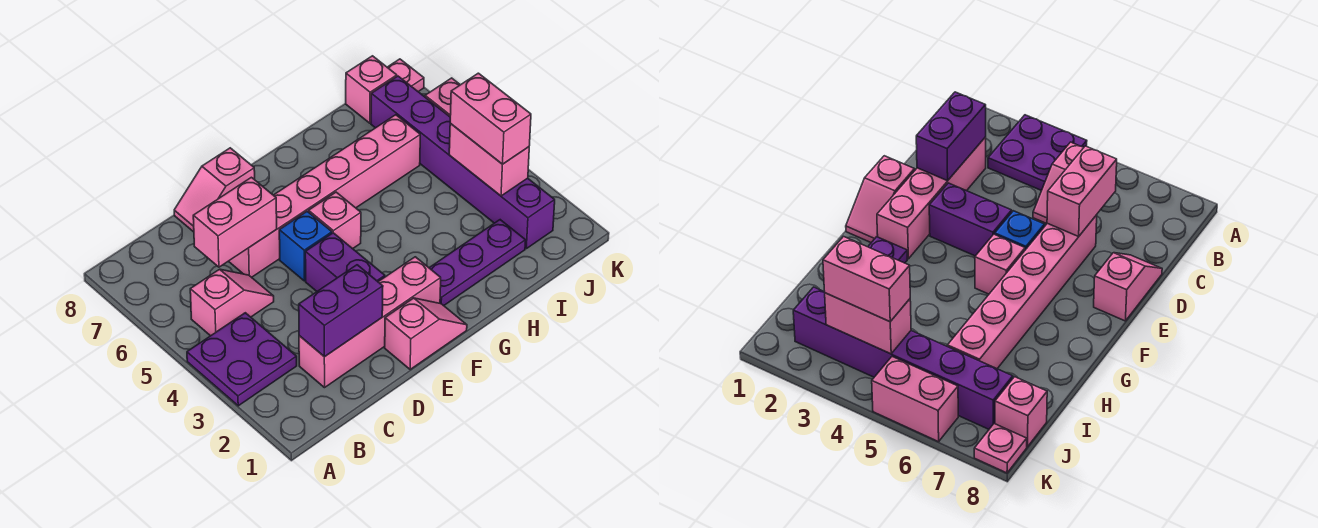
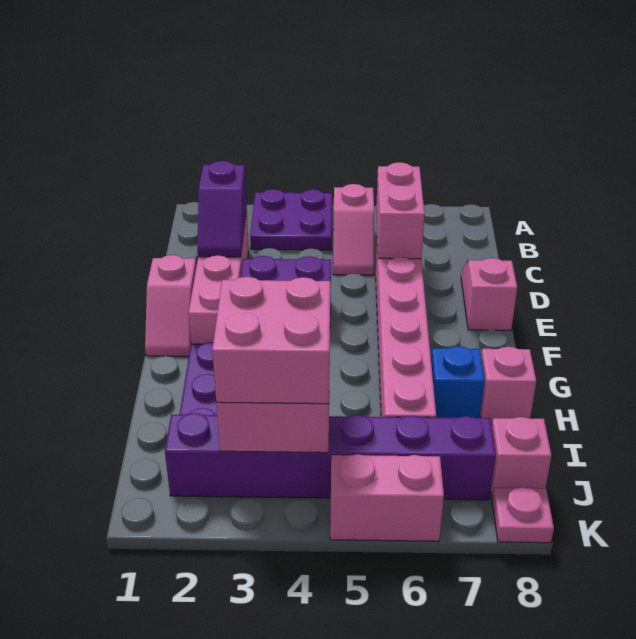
purple 1x2 brick [299,265,383,357] -> purple 1x2 slope [197,161,247,257]
blue 1x1 brick [279,211,332,281] -> blue 1x1 brick moved to [431,346,485,418]
pink 1x1 brick [309,192,361,249] -> pink 1x1 brick moved to [480,347,536,425]
pink 1x2 brick [450,73,531,164] -> pink 2x2 brick [212,277,330,404]

